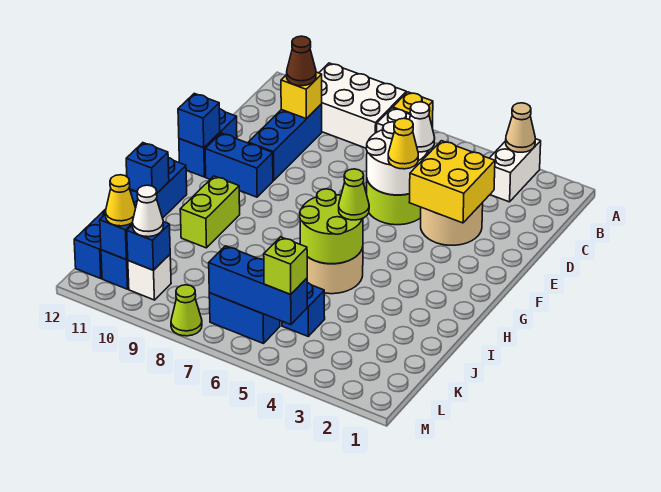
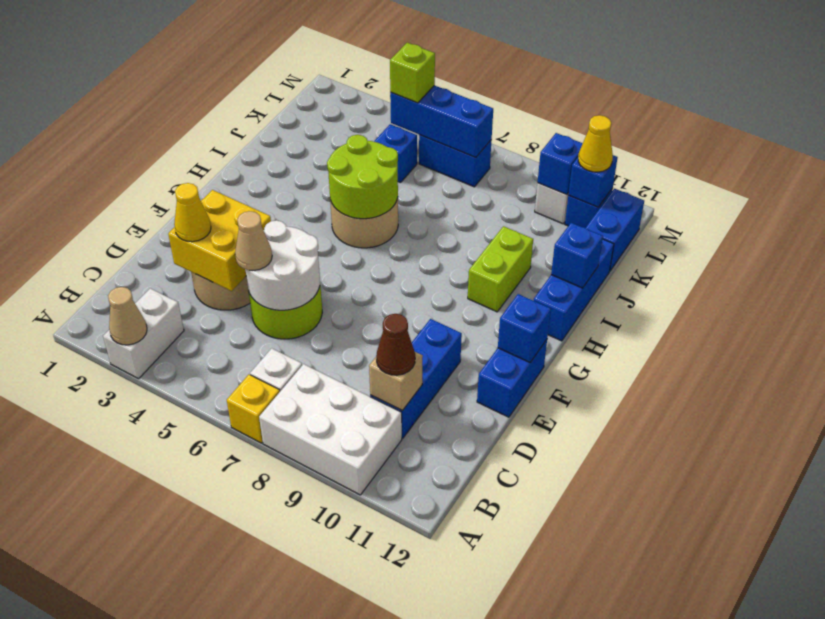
yellow 1x1 brick [281,72,322,119] -> tan 1x1 brick [369,352,423,411]
white 1x1 cone [409,102,435,152] -> tan 1x1 cone [235,211,272,270]
yellow 1x1 cone [388,118,418,169] -> yellow 1x1 cone moved to [174,183,211,242]
blue 1x2 brick [205,133,273,197] -> none
lime 1x1 cone [339,169,369,220] -> none
white 1x1 cone [133,185,163,237] -> none
lime 1x1 cone [171,285,202,336] -> none

